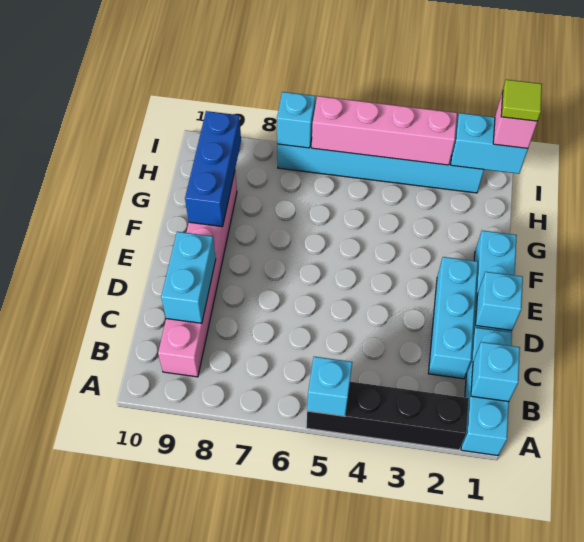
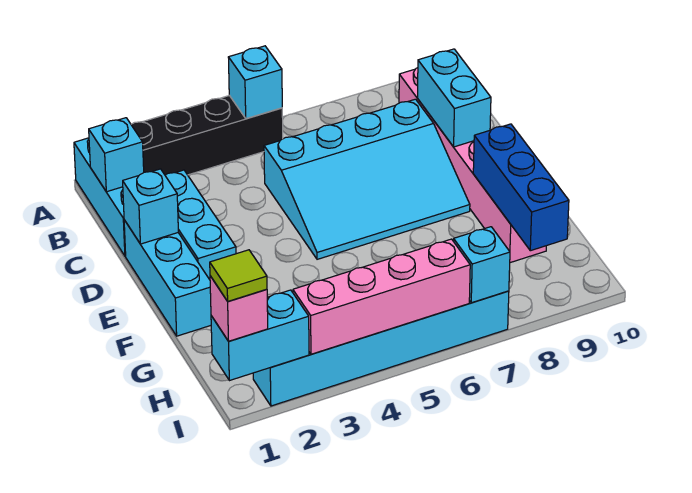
none -> cyan 3x4 slope [264,99,470,259]

